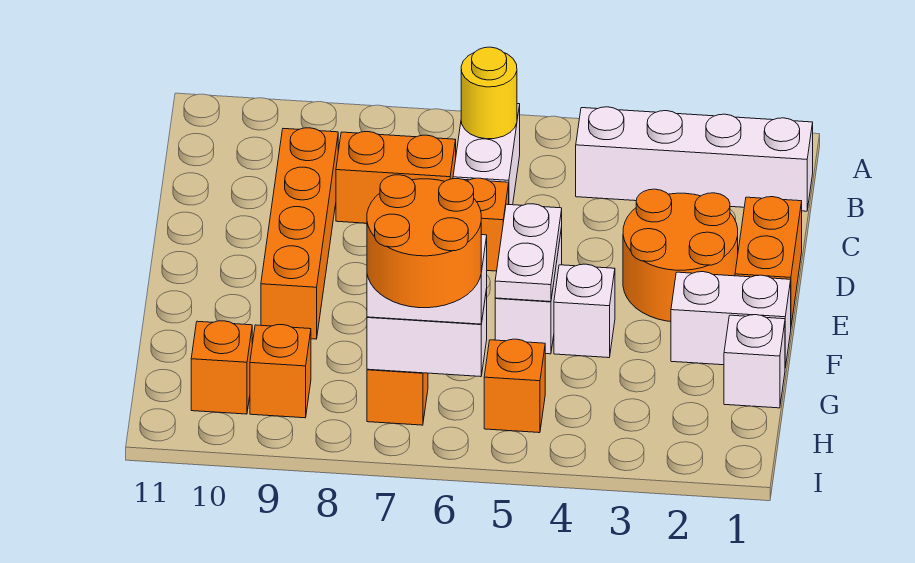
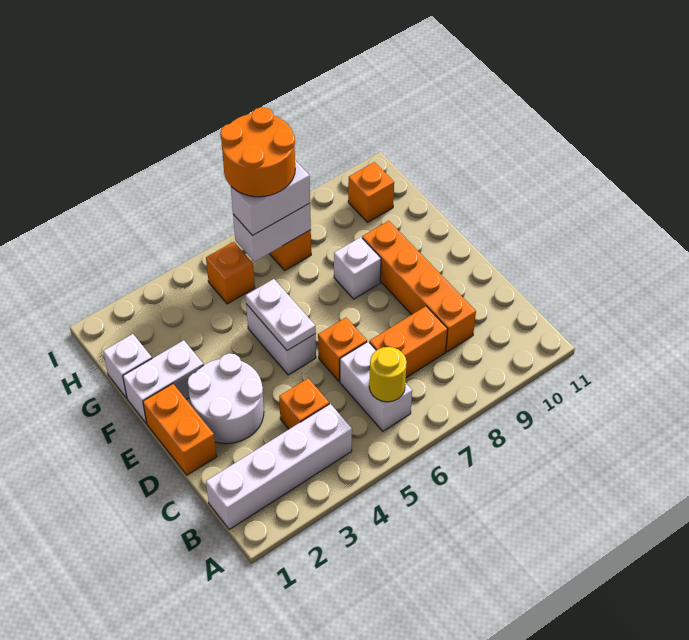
orange 2x2 round brick [623,189,738,322] -> white 2x2 round brick [188,353,264,444]
white 1x1 brick [554,264,615,358] -> white 1x1 brick moved to [334,237,381,299]
orange 1x1 brick [250,325,311,418] -> orange 1x1 brick moved to [279,378,329,429]

